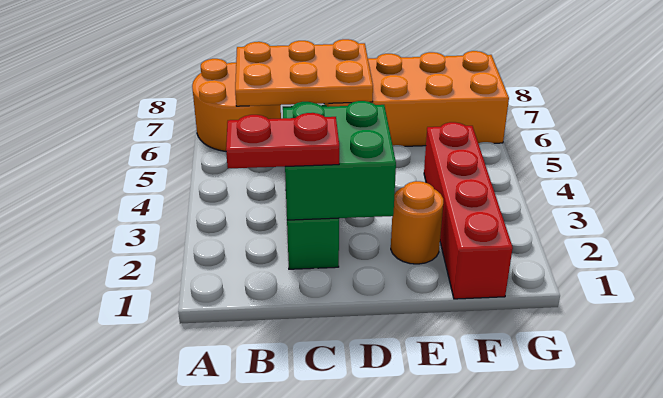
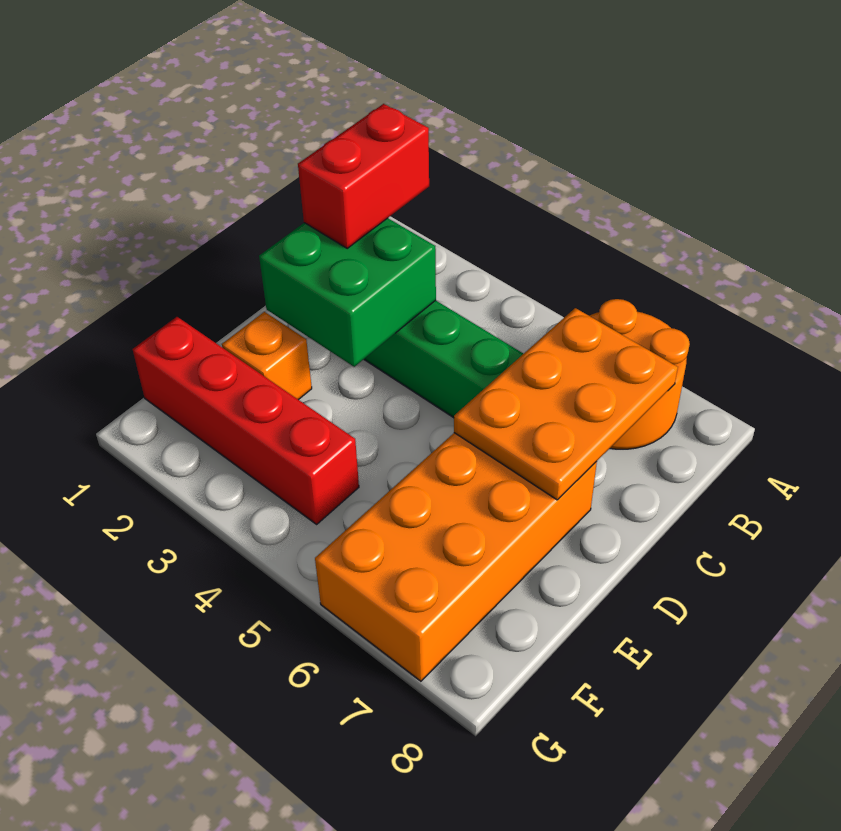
red 1x2 plate [226,113,339,169] -> red 1x2 brick [298,104,429,248]
orange 1x1 round brick [391,181,443,264] -> orange 1x1 brick [222,312,312,400]

